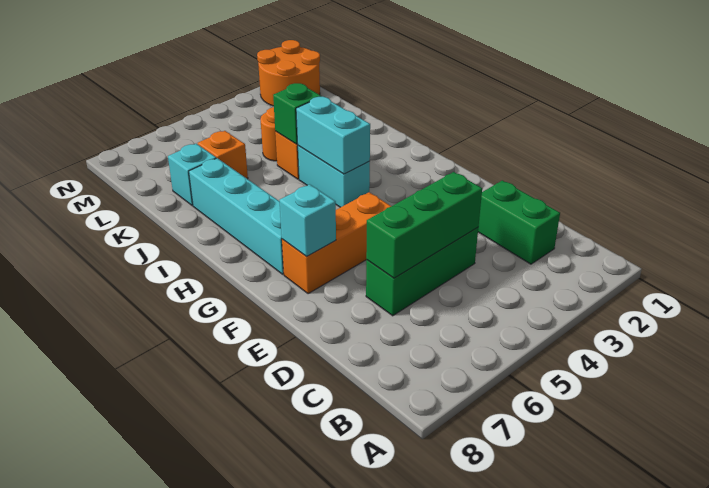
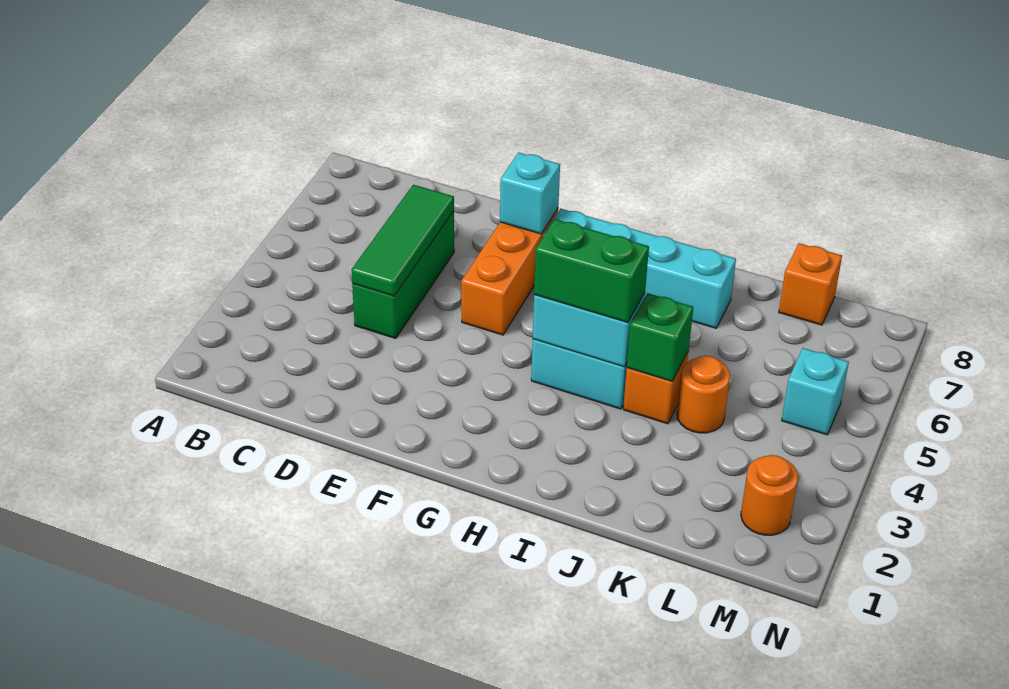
green 1x2 brick [478,180,560,264] -> green 1x2 brick moved to [534,219,649,323]
green 1x3 brick [366,172,482,278] -> green 1x3 tile [351,185,454,296]
orange 1x1 brick [198,131,248,179] -> orange 1x1 brick moved to [779,243,842,325]
cyan 1x1 brick [168,144,216,206] -> cyan 1x1 brick moved to [782,348,849,435]
orange 2x2 round brick [257,40,320,106] -> orange 1x1 round brick [741,455,798,535]

